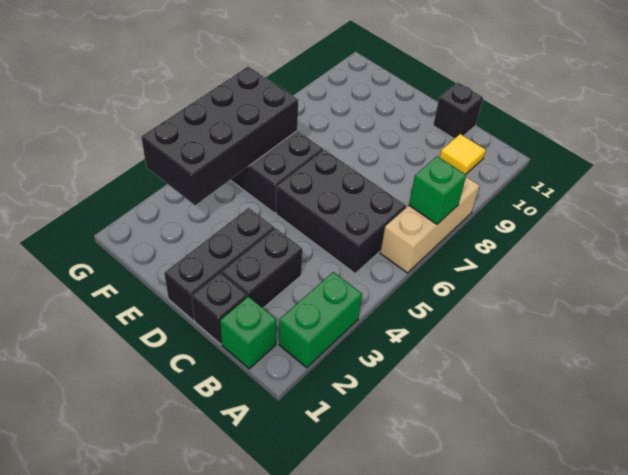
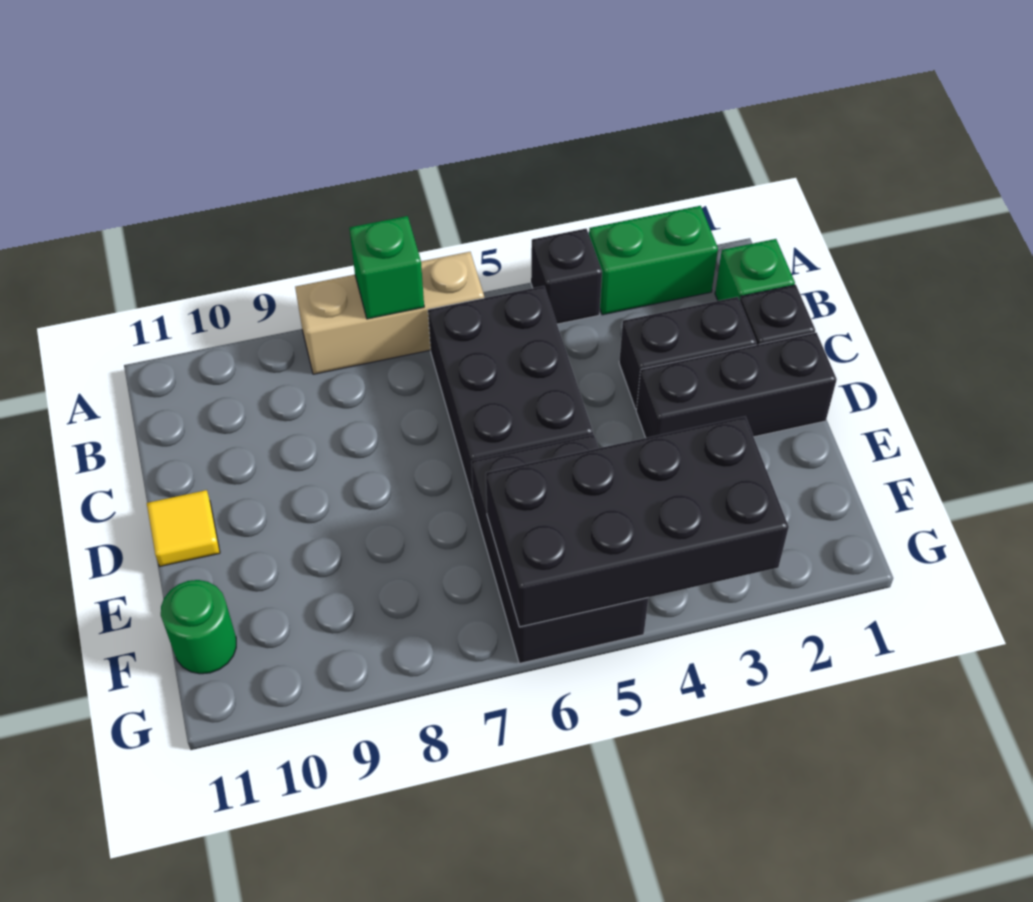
yellow 1x1 tile [440,134,486,174] -> yellow 1x1 tile moved to [147,490,220,566]
black 1x1 brick [433,82,483,139] -> black 1x1 brick moved to [531,229,602,324]
none -> green 1x1 round brick [161,580,236,674]

